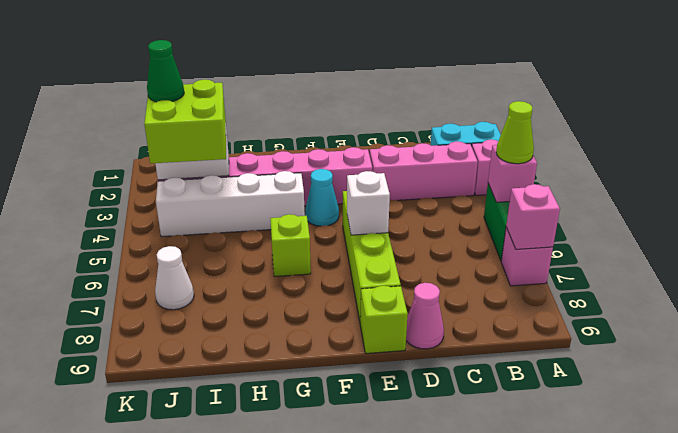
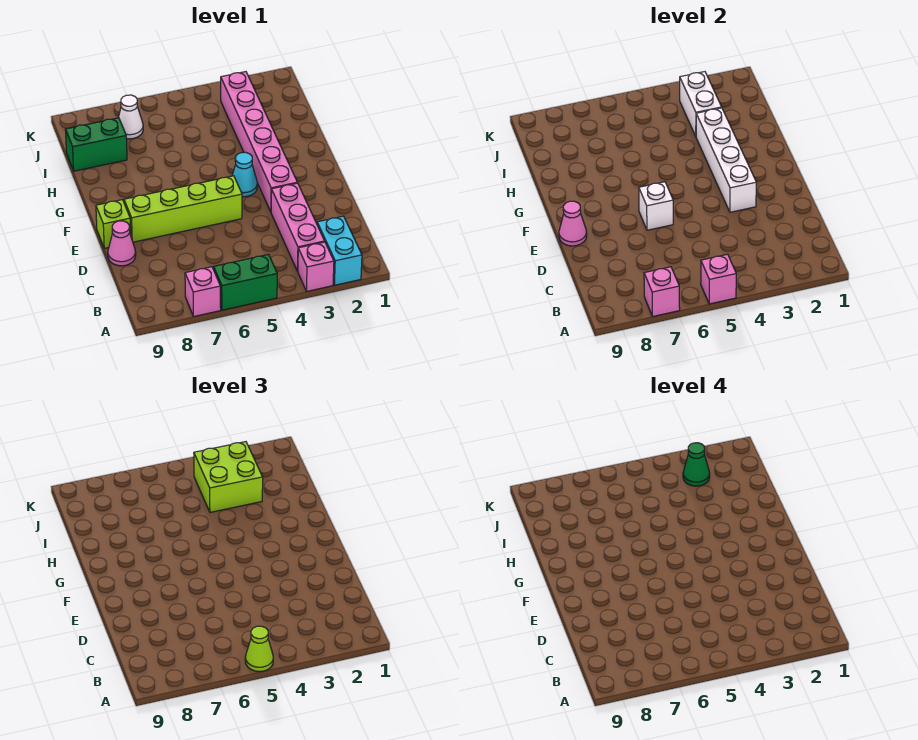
none -> pink 1x1 cone [559,201,587,246]
white 1x4 brick [156,171,305,237] -> white 1x4 brick moved to [696,108,756,212]
lime 1x1 brick [270,214,311,277] -> none
none -> green 1x2 brick [65,118,127,171]

